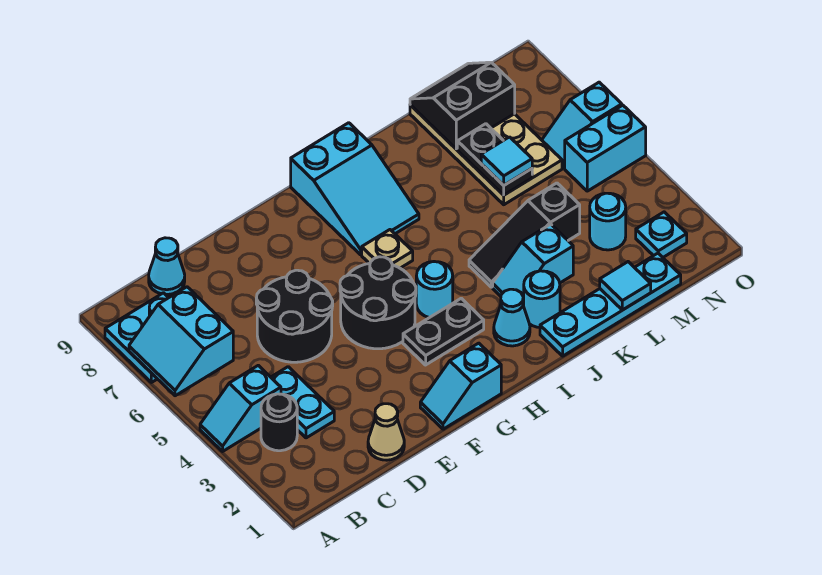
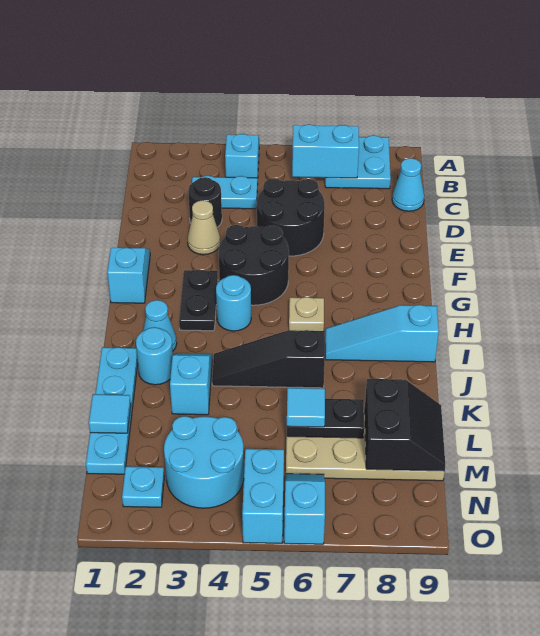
black 1x1 round brick [261,394,297,451] -> black 1x1 round brick moved to [188,177,222,227]
tan 1x1 cone [368,404,404,460] -> tan 1x1 cone moved to [187,200,220,255]
cyan 2x3 slope [291,123,419,255] -> cyan 1x3 slope [325,305,439,362]
black 1x3 slope [469,183,580,287] -> black 1x3 slope turned to [212,330,325,388]
cyan 1x1 round brick [590,193,626,250] -> cyan 2x2 round brick [164,416,244,508]

